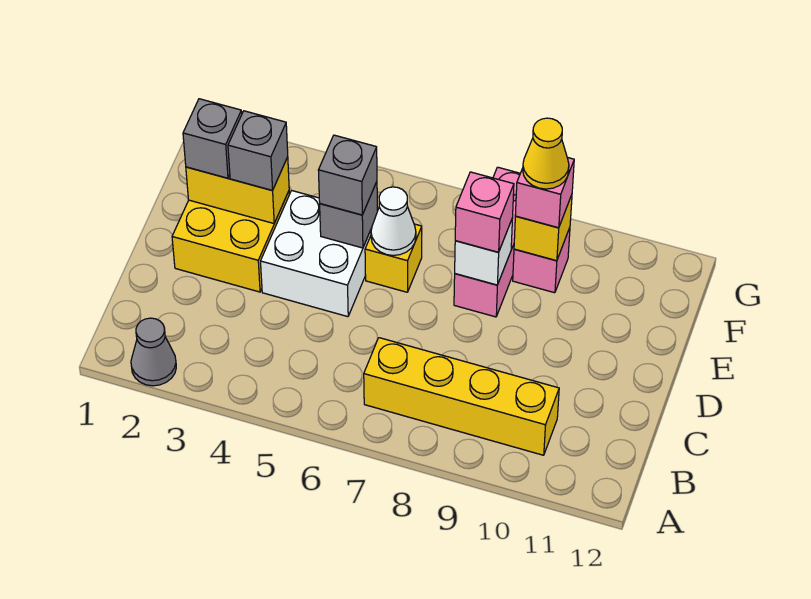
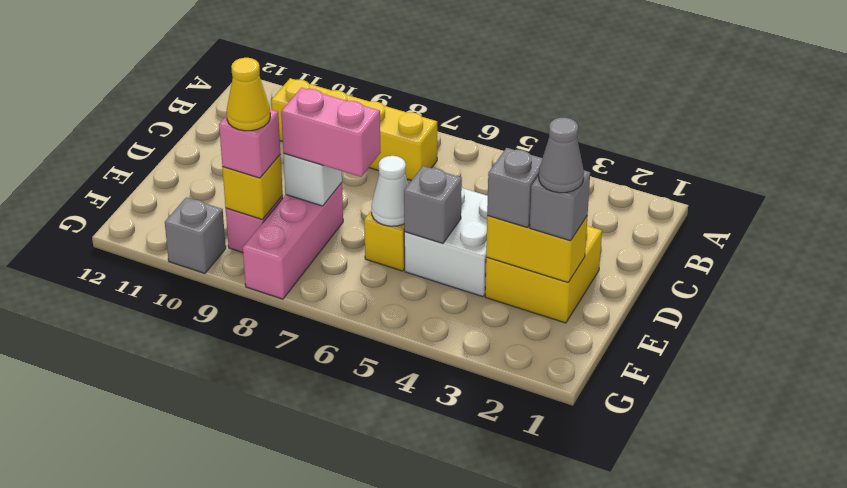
grey 1x1 cone [131,318,176,386] -> grey 1x1 cone moved to [539,118,584,193]
grey 1x1 brick [318,135,377,215] -> grey 1x1 brick moved to [165,197,226,273]
pink 1x1 brick [455,172,514,252] -> pink 1x2 brick [281,88,381,177]

